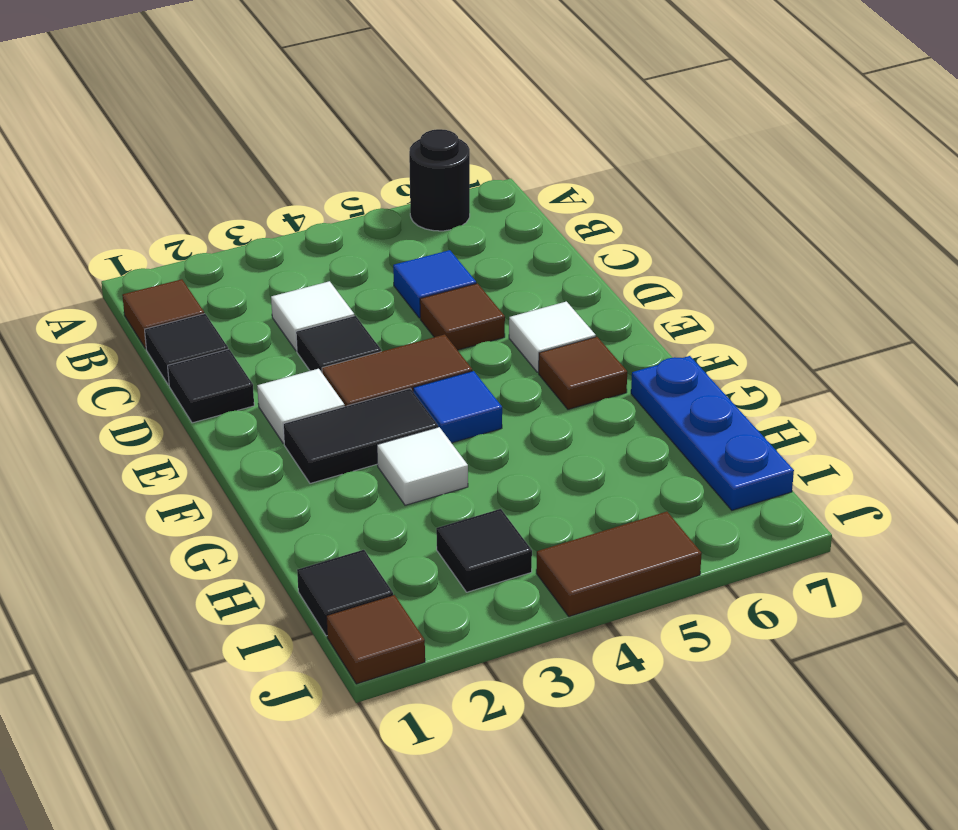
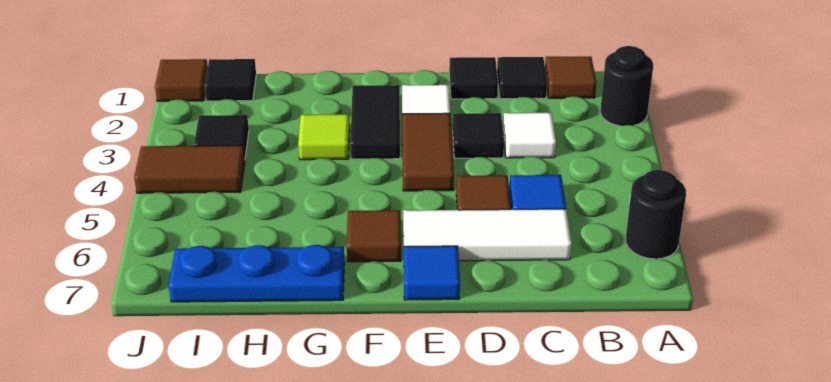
none -> black 1x1 round brick [600,46,653,126]
white 1x1 tile [509,302,596,372] -> white 1x3 tile [403,209,572,261]
blue 1x1 tile [413,371,502,443] -> blue 1x1 tile moved to [404,246,460,300]
white 1x1 tile [377,427,468,505] -> lime 1x1 tile [298,114,350,160]
brown 1x2 tile [536,512,702,617] -> brown 1x2 tile turned to [134,145,245,193]

